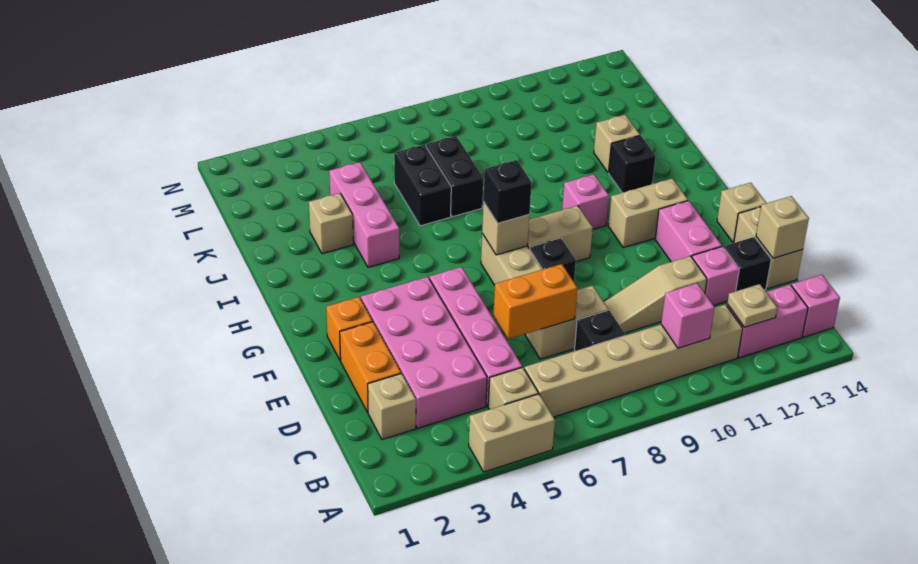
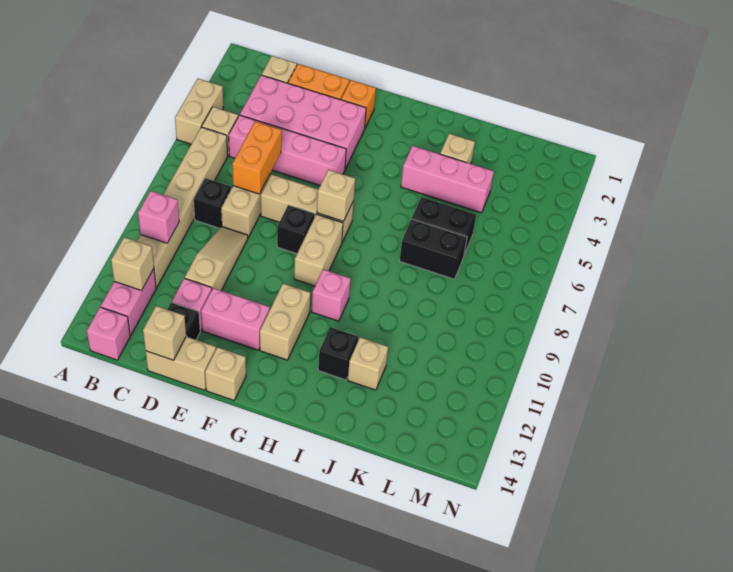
tan 1x1 plate [727,284,777,327] -> tan 1x1 brick [111,237,154,291]
black 1x1 brick [483,160,532,223] -> none

